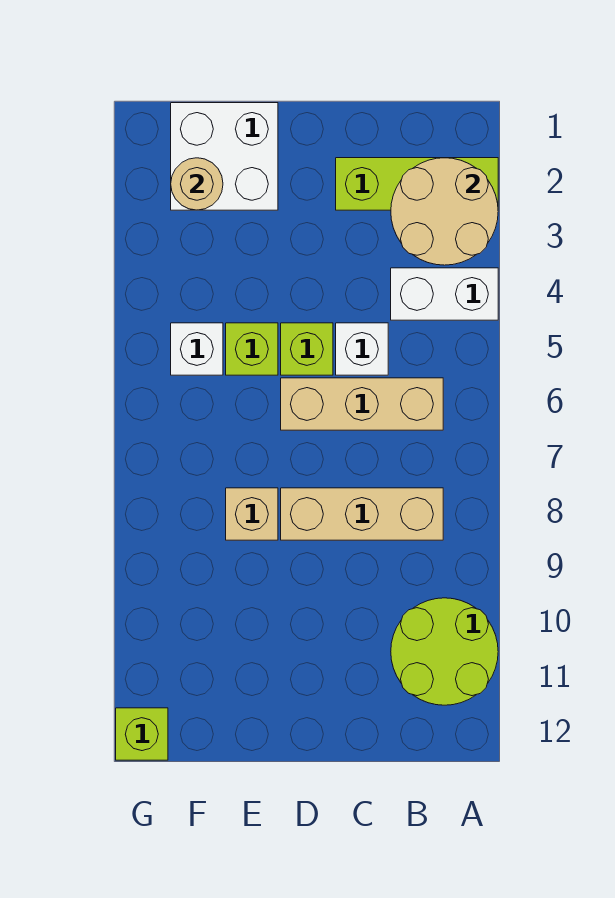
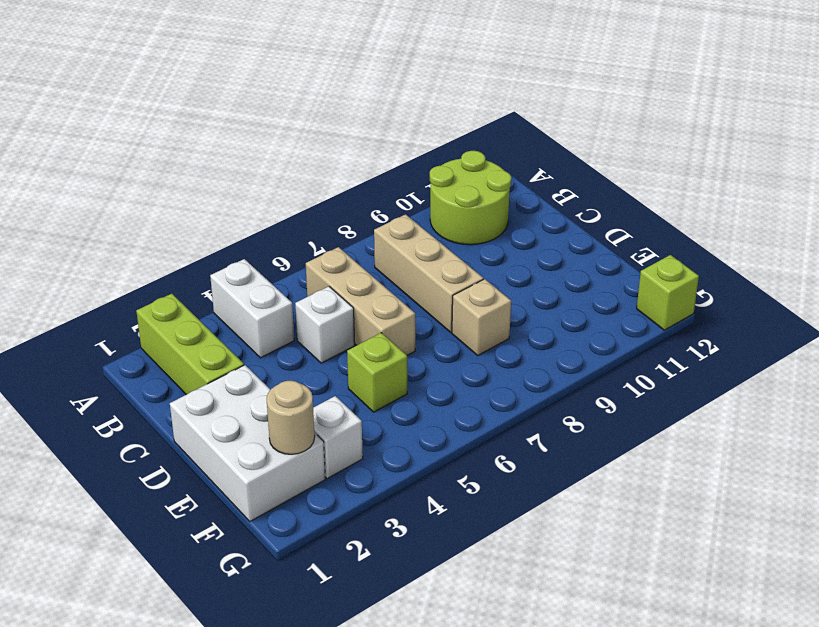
tan 2x2 round brick [391,158,498,265] -> none
lime 1x1 brick [281,323,333,375] -> none
white 2x2 brick [171,103,278,210] -> white 2x3 brick [170,365,325,521]
white 1x1 brick [171,323,223,375] -> white 1x1 brick moved to [313,396,363,479]

